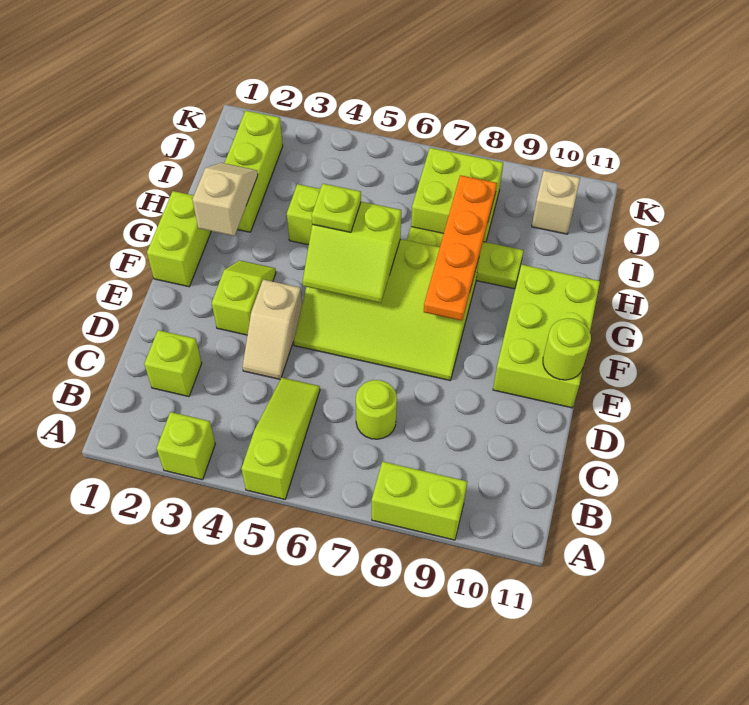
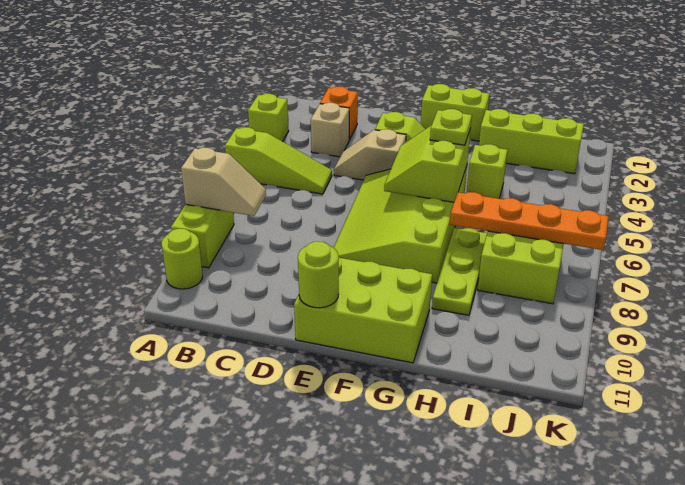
lime 1x1 brick [144,330,202,397] -> orange 1x1 brick [320,87,358,139]
lime 1x1 round brick [356,380,397,439] -> lime 1x1 round brick moved to [161,229,203,289]
orange 1x4 plate [424,175,497,321] -> orange 1x4 plate moved to [450,192,609,250]
tan 1x2 slope [192,163,258,236] -> tan 1x2 slope moved to [181,148,266,216]
tan 1x1 brick [532,171,580,234] -> tan 1x1 brick moved to [311,103,350,157]

